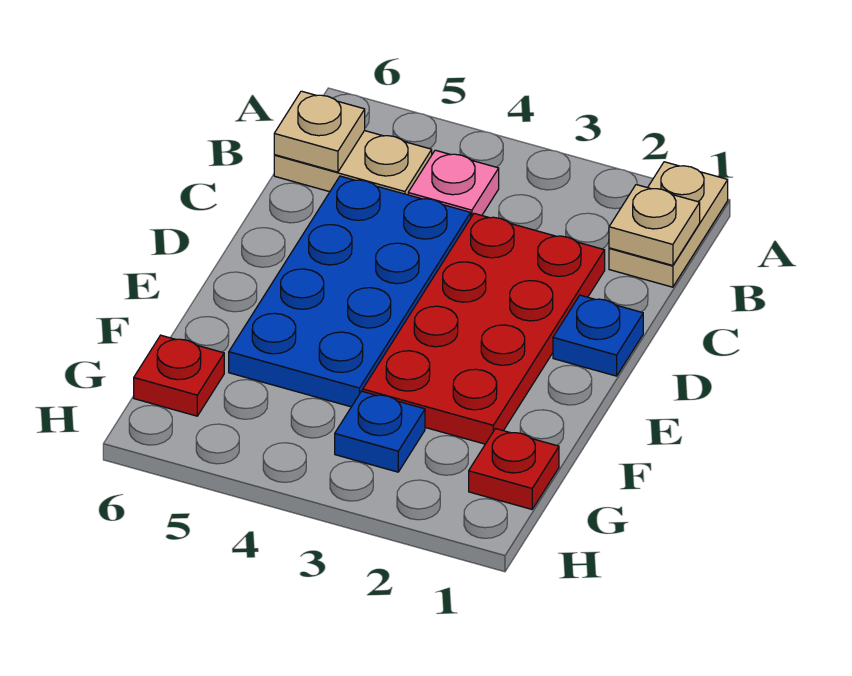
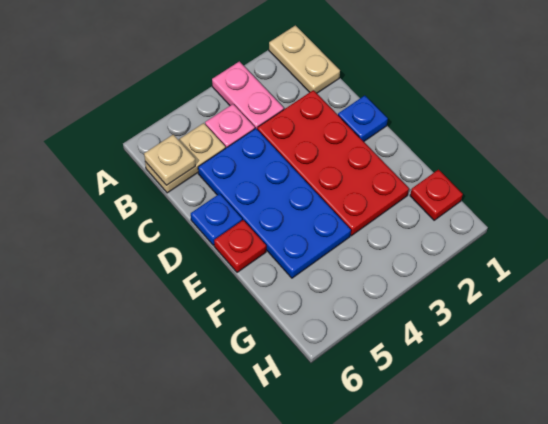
none -> pink 1x2 plate [212,61,284,129]
tan 1x1 plate [609,185,700,265] -> none
blue 1x1 plate [335,391,425,472] -> blue 1x1 plate moved to [191,194,242,245]
red 1x1 plate [134,335,224,416] -> red 1x1 plate moved to [214,220,266,272]

